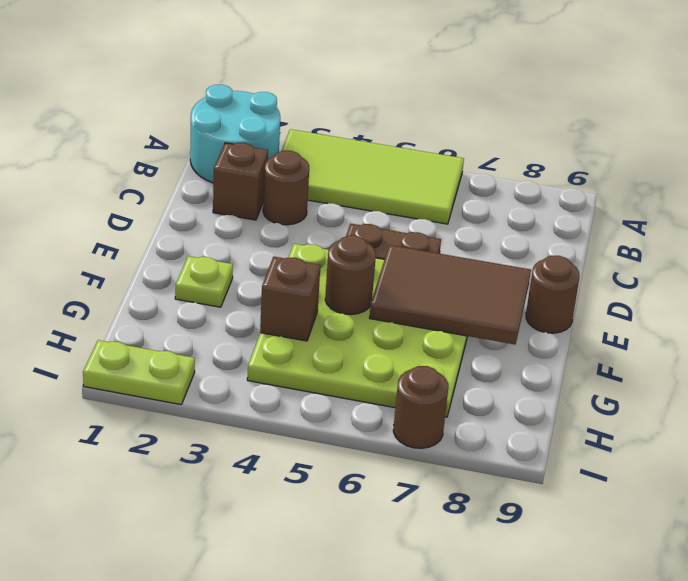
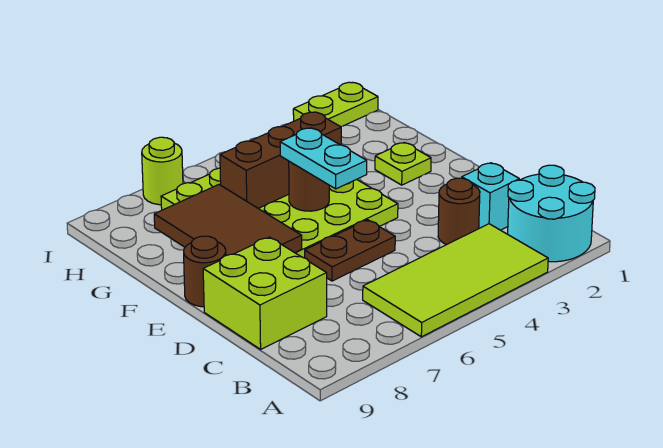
brown 1x1 brick [213,143,268,220] -> cyan 1x1 brick [462,163,519,230]
none -> lime 2x2 brick [203,237,327,349]
none -> cyan 1x2 plate [280,128,367,189]
brown 2x3 tile [370,245,531,344] -> brown 2x3 tile turned to [154,185,302,255]
brown 1x1 brick [260,257,320,341] -> brown 1x3 brick [220,112,341,208]
brown 1x1 round brick [393,366,448,448] -> lime 1x1 round brick [142,137,183,205]

